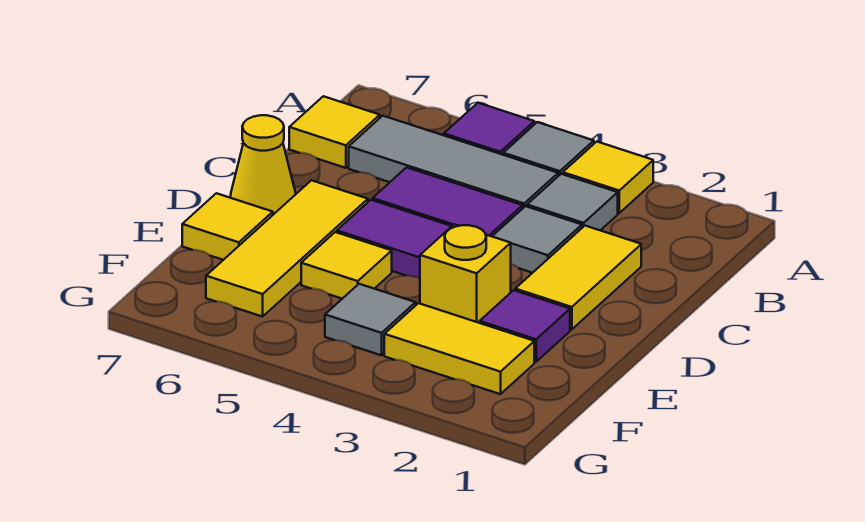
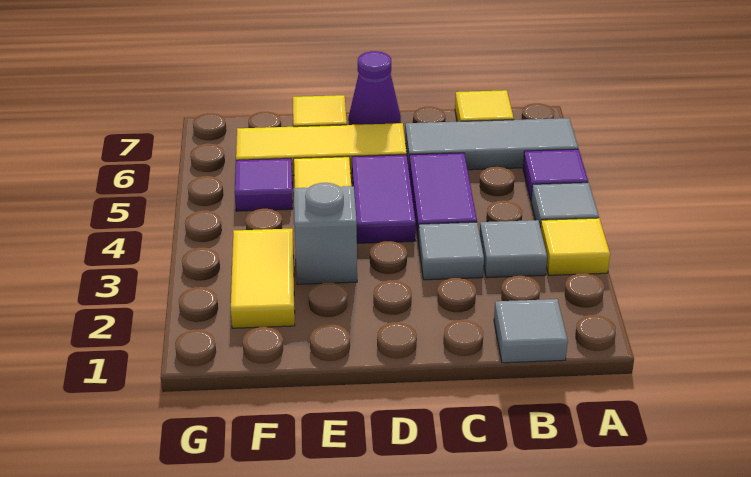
grey 1x3 tile [349,116,558,208] -> grey 1x3 tile turned to [405,118,578,170]
yellow 1x2 tile [515,226,641,330] -> none
yellow 1x1 cone [230,115,296,215] -> purple 1x1 cone [348,51,401,125]
purple 1x1 tile [480,290,570,362] -> purple 1x1 tile moved to [235,159,293,211]
yellow 1x1 brick [420,224,511,323] -> grey 1x1 brick [294,183,357,284]
grey 1x1 tile [325,284,416,355] -> grey 1x1 tile moved to [494,299,568,363]

